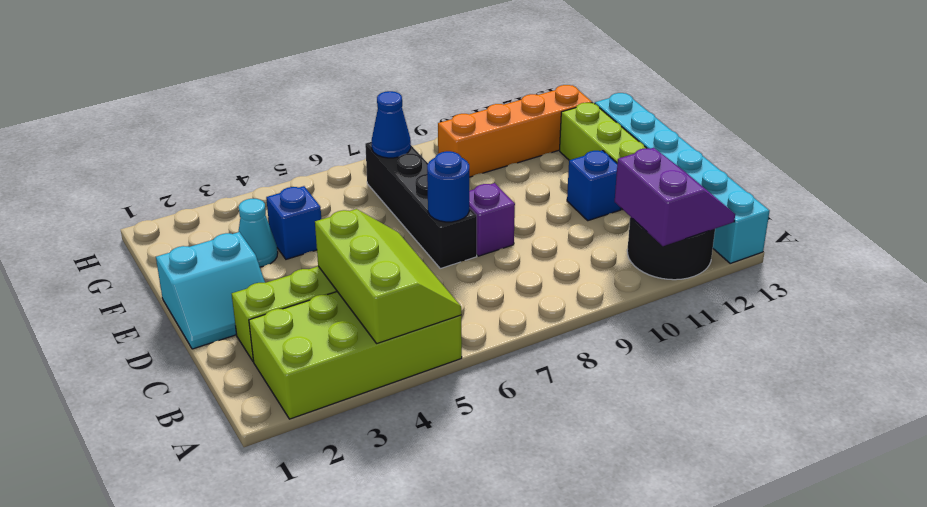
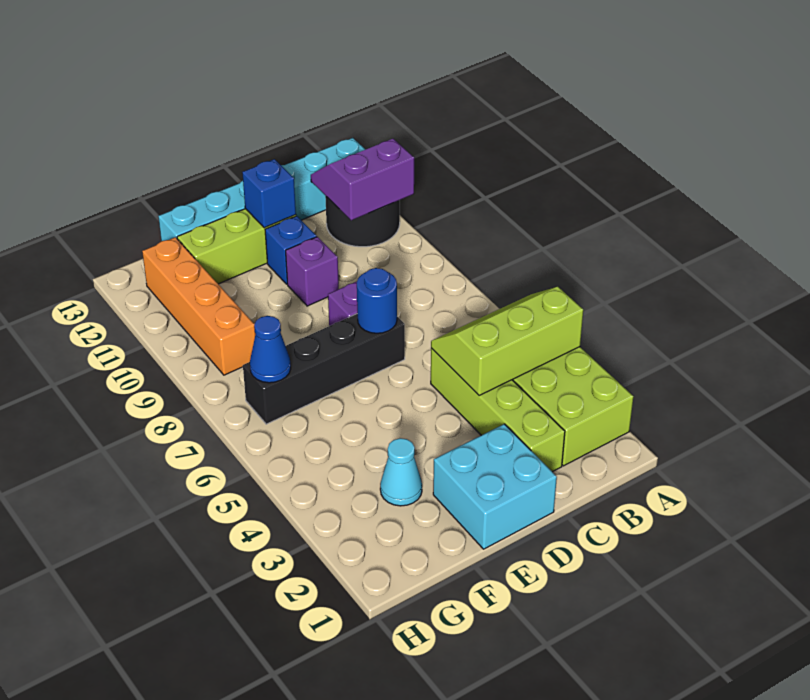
cyan 2x2 slope [156,232,265,349] -> cyan 2x2 brick [433,424,557,549]
none -> purple 1x1 brick [286,237,339,306]
blue 1x1 brick [266,186,321,259] -> blue 1x1 brick moved to [242,159,296,228]

